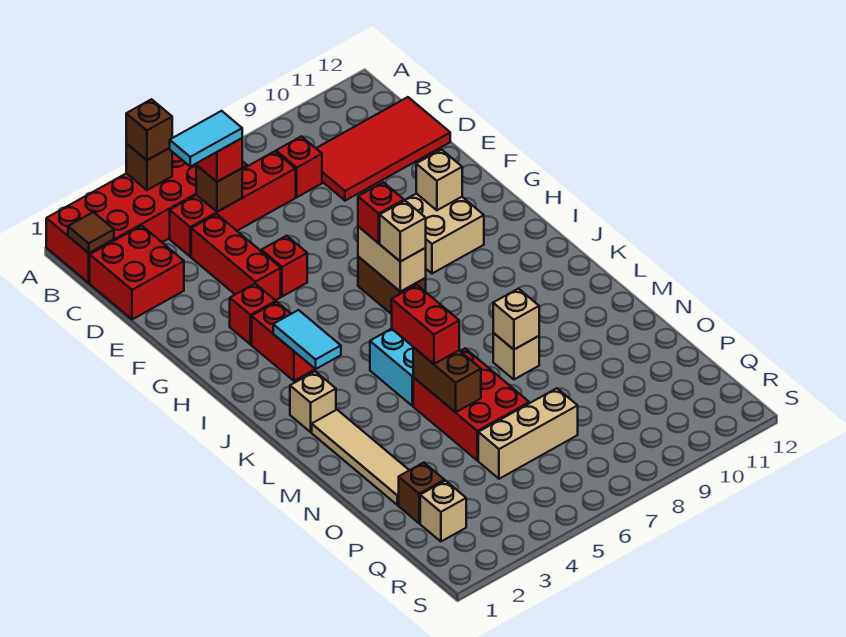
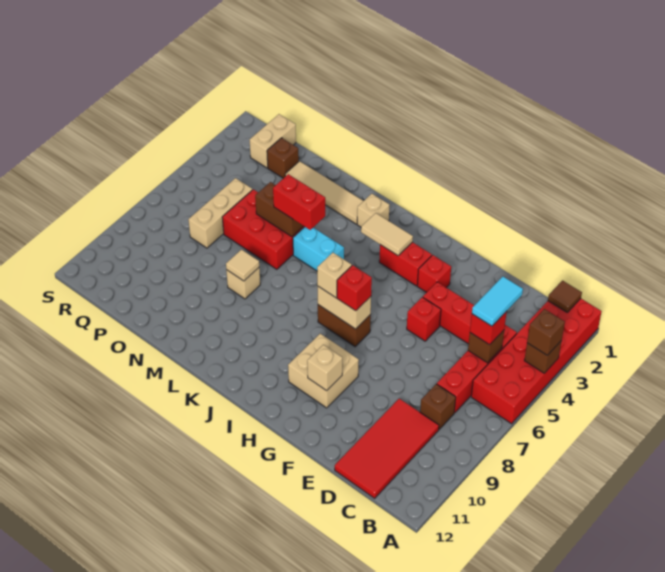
red 2x2 brick [90,226,184,320] -> none
red 1x1 brick [276,136,322,197] -> brown 1x1 brick [420,384,456,429]
cyan 1x2 tile [273,310,341,369] -> tan 1x2 tile [361,213,413,256]
tan 1x1 brick [493,288,539,350] -> tan 1x1 tile [226,250,259,281]
tan 1x1 brick [420,481,466,541] -> tan 1x2 brick [250,114,296,168]

